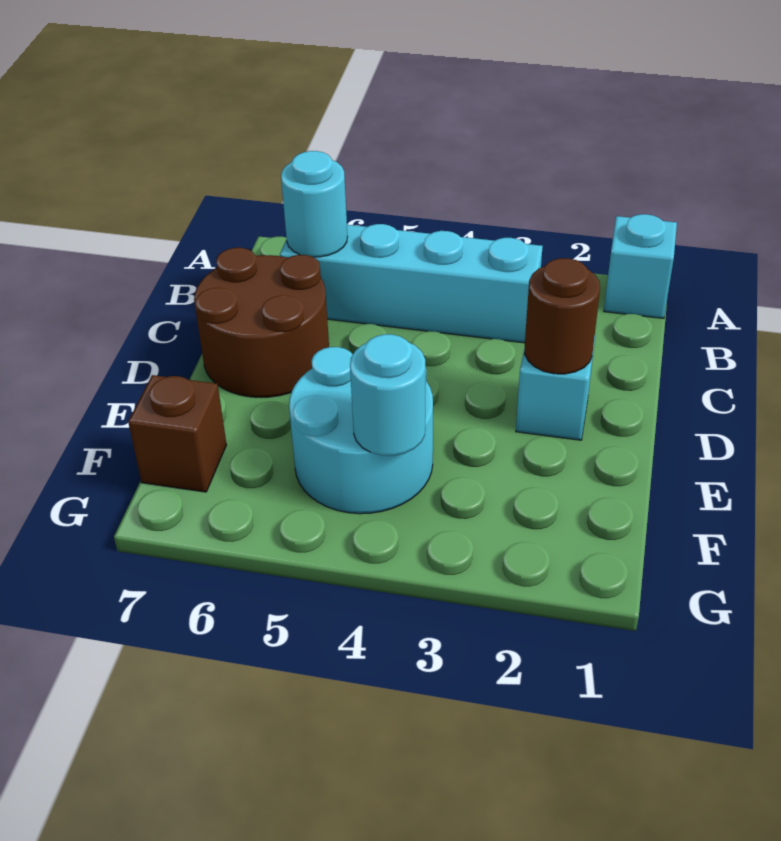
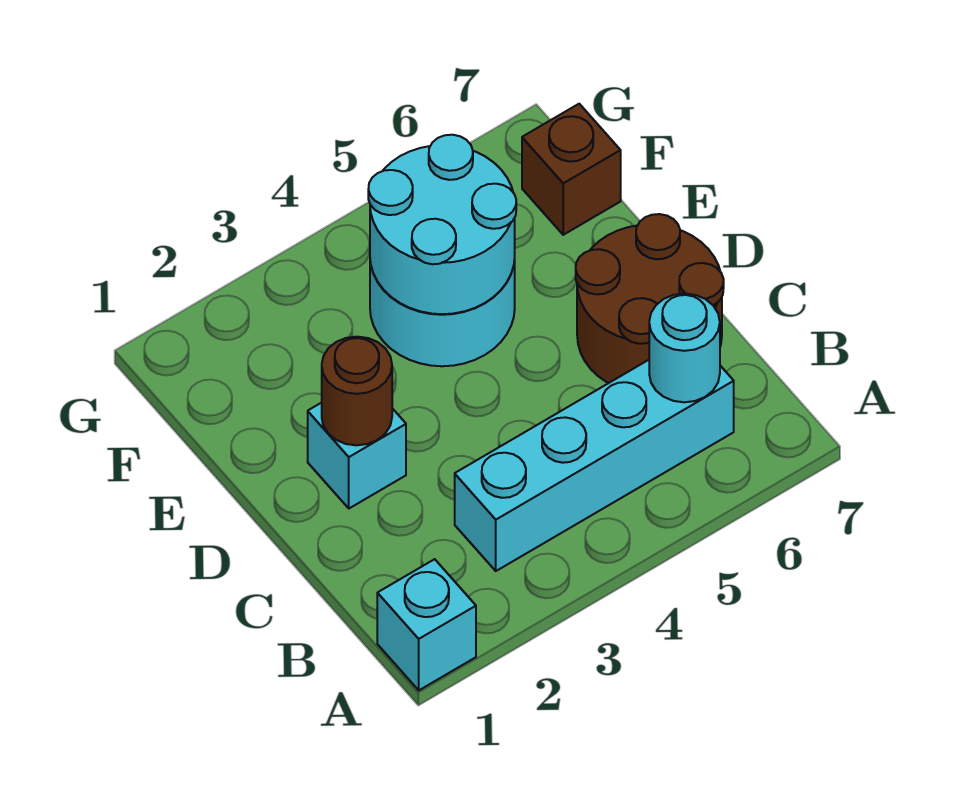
cyan 1x1 round brick [350,334,425,456] -> cyan 2x2 round brick [368,135,516,314]

